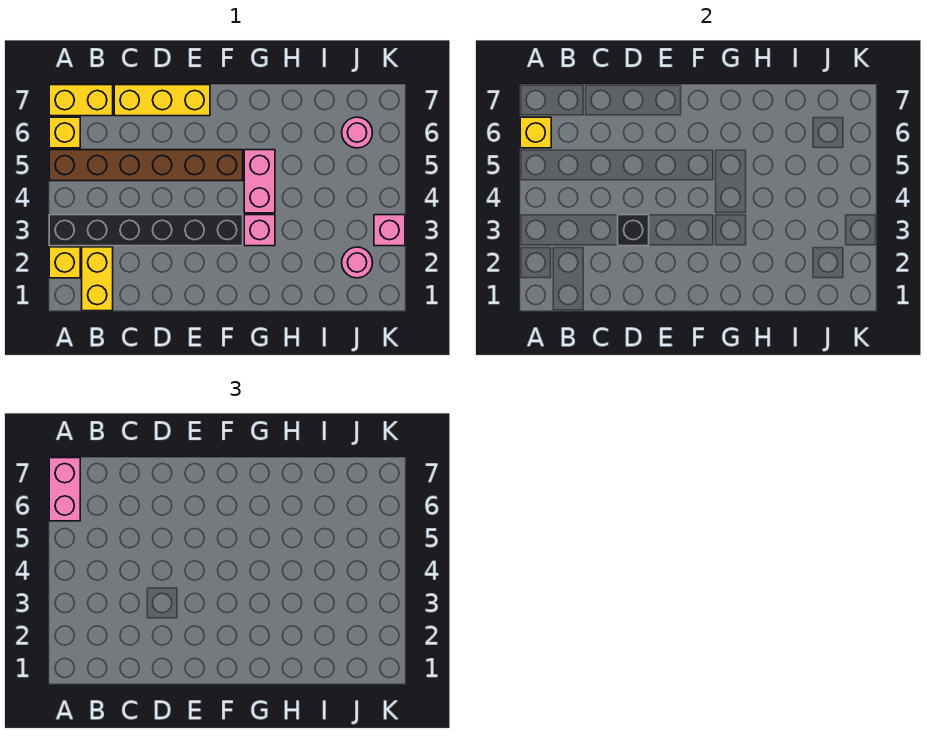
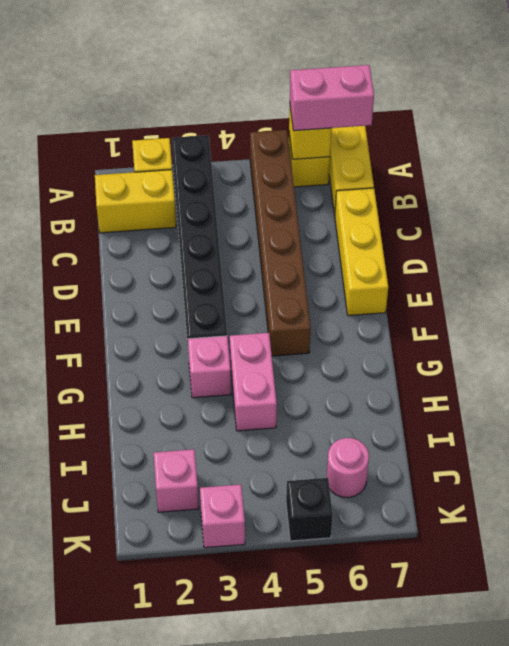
black 1x1 brick [618,215,649,246] -> black 1x1 brick moved to [286,478,333,541]
pink 1x2 brick [244,150,275,213] -> pink 1x2 brick turned to [230,333,277,431]
pink 1x1 round brick [342,247,373,278] -> pink 1x1 brick [154,449,199,512]

